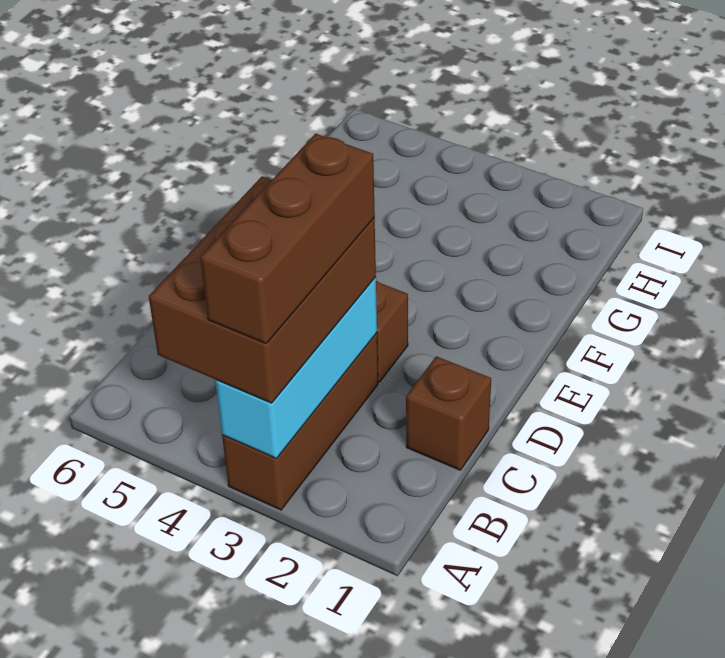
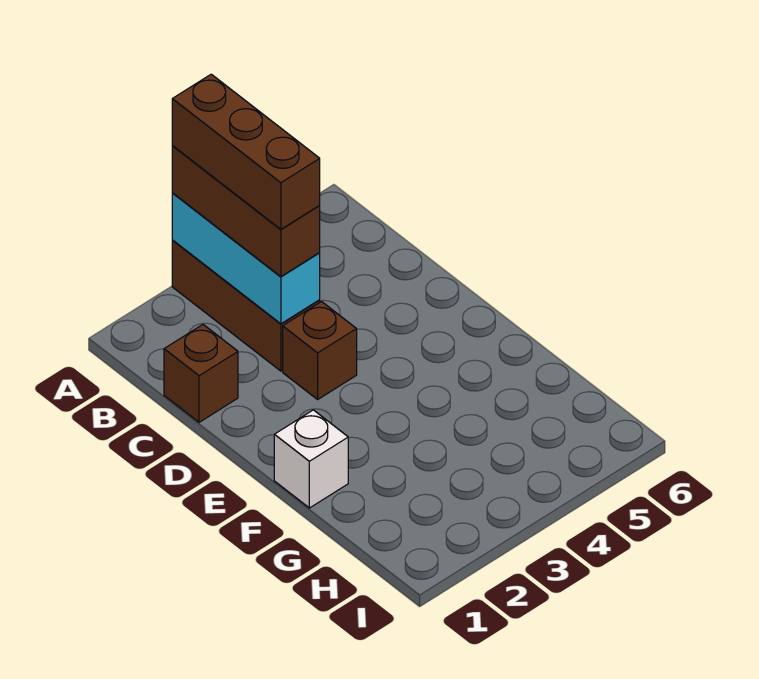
brown 2x3 brick [149,176,376,403] -> brown 1x3 brick [172,146,320,277]
none -> white 1x1 brick [274,410,348,508]

